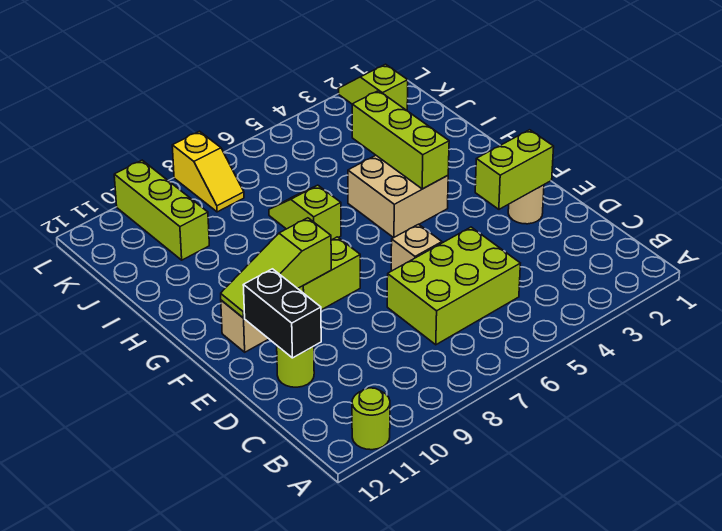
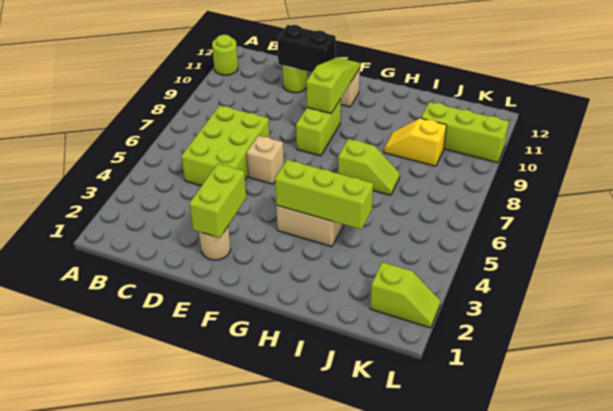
yellow 1x2 slope [172,131,244,212] -> yellow 1x2 slope moved to [384,118,446,166]

